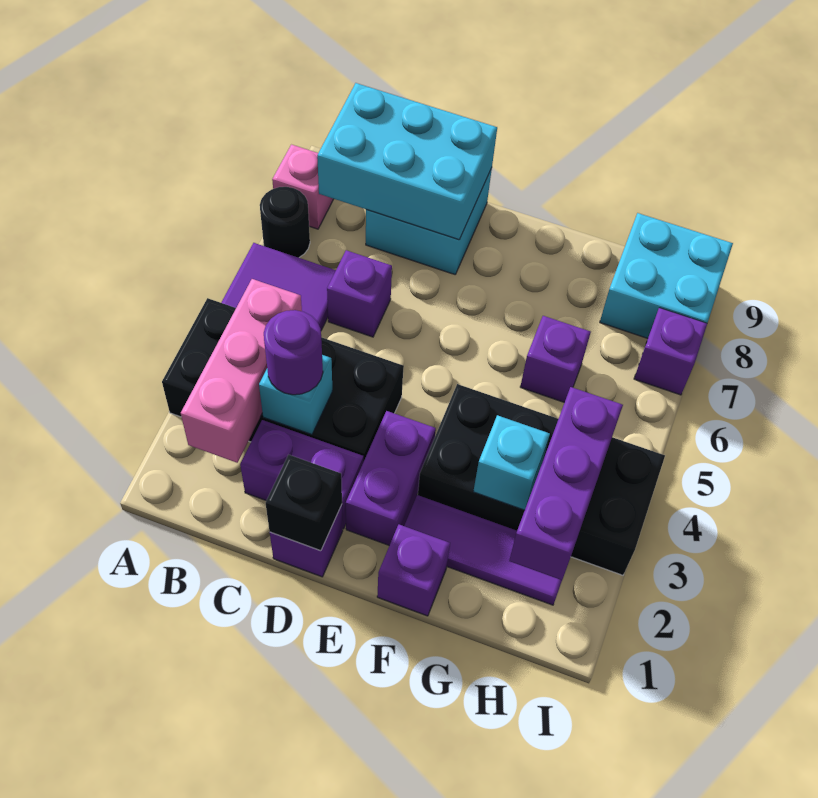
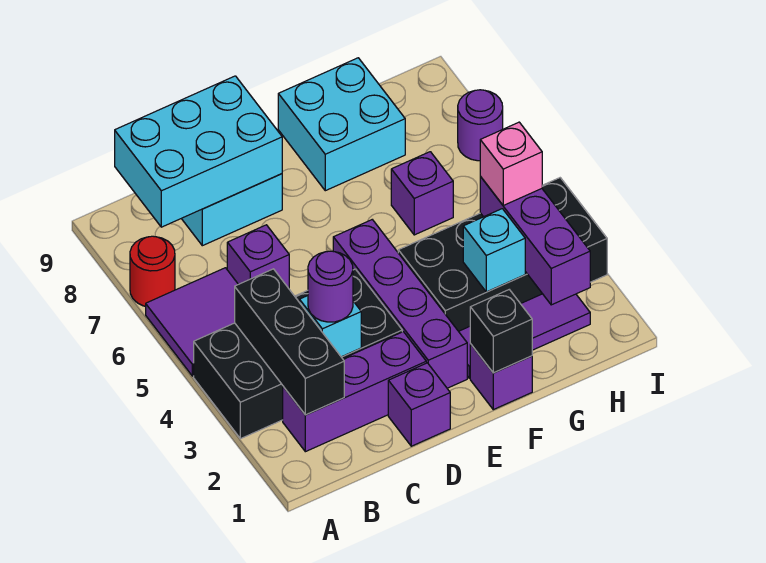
black 1x1 round brick [260,187,310,258] -> red 1x1 round brick [130,236,175,306]
pink 1x1 brick [272,145,333,229] -> pink 1x1 brick moved to [480,122,542,205]
pink 1x3 brick [181,279,302,463] -> black 1x3 brick [235,269,344,415]
purple 1x2 brick [240,420,363,529] -> purple 1x3 brick [283,332,426,452]
black 1x1 brick [266,454,342,551] -> black 1x1 brick moved to [470,290,532,373]
purple 1x2 brick [346,411,436,546] -> purple 1x4 brick [333,220,467,388]
cyan 2x2 brick [600,213,733,338] -> cyan 2x2 brick moved to [278,58,405,191]
purple 1x1 brick [634,308,707,395] -> purple 1x1 round brick [458,90,503,161]

